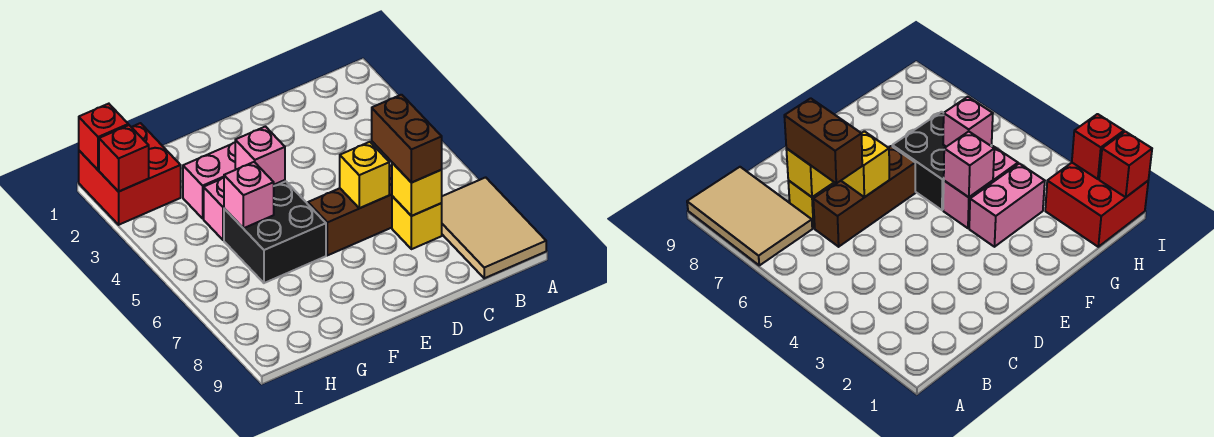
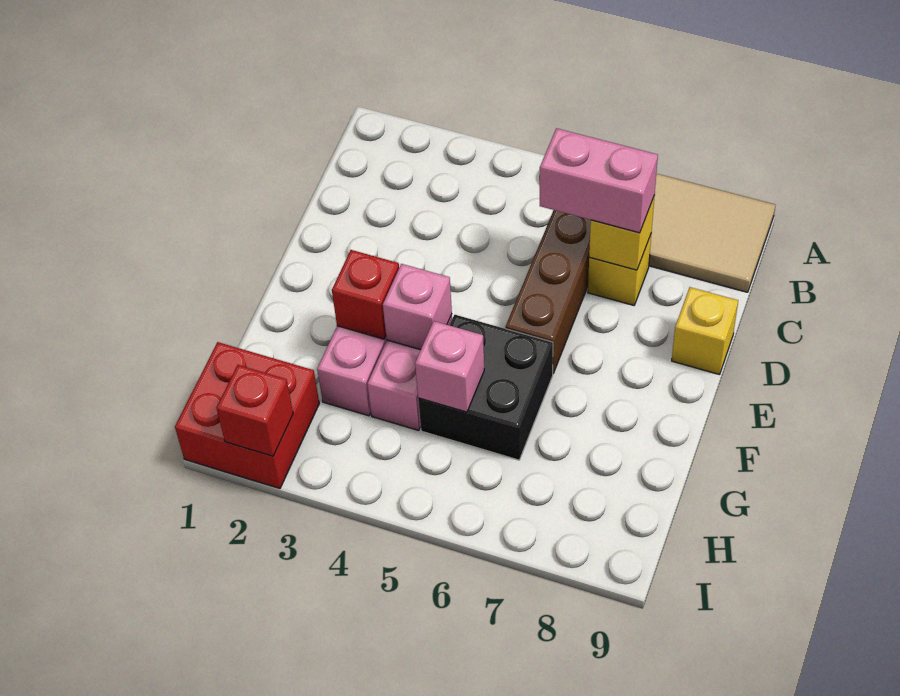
brown 1x2 brick [372,95,442,183] -> pink 1x2 brick [540,128,658,233]
yellow 1x1 brick [340,142,389,208] -> yellow 1x1 brick moved to [672,287,738,375]
red 1x1 brick [79,104,128,170] -> red 1x1 brick moved to [332,250,399,339]

